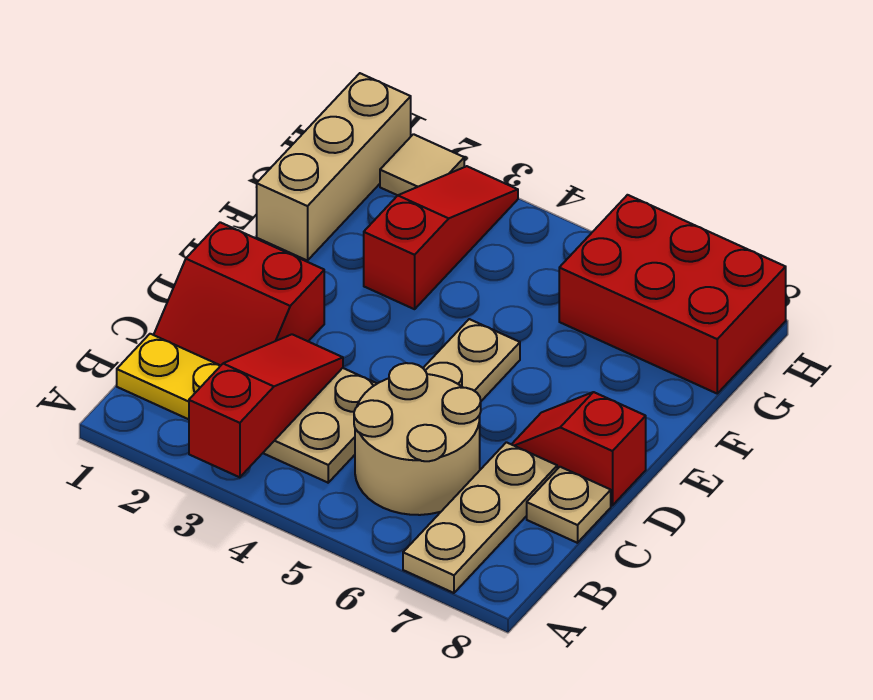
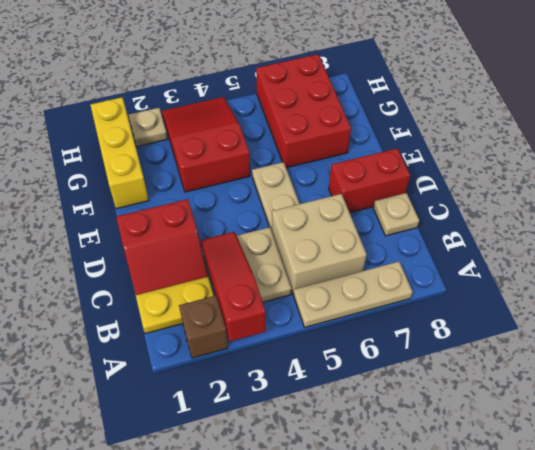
none -> brown 1x1 brick [179,296,228,358]
tan 1x3 plate [403,442,557,593] -> tan 1x3 plate turned to [293,262,413,327]
tan 2x2 round brick [354,363,481,515] -> tan 2x2 brick [272,194,367,294]
red 1x2 slope [512,392,646,506] -> red 1x2 brick [329,148,410,213]
tan 1x3 brick [257,73,411,261] -> yellow 1x3 brick [91,97,149,209]
red 1x3 slope [364,166,518,309] -> red 2x3 slope [162,97,250,192]
red 2x3 brick [559,195,786,393] -> red 2x3 brick turned to [256,54,351,168]
tan 1x1 tile [380,134,464,195] -> tan 1x1 plate [129,108,168,146]

